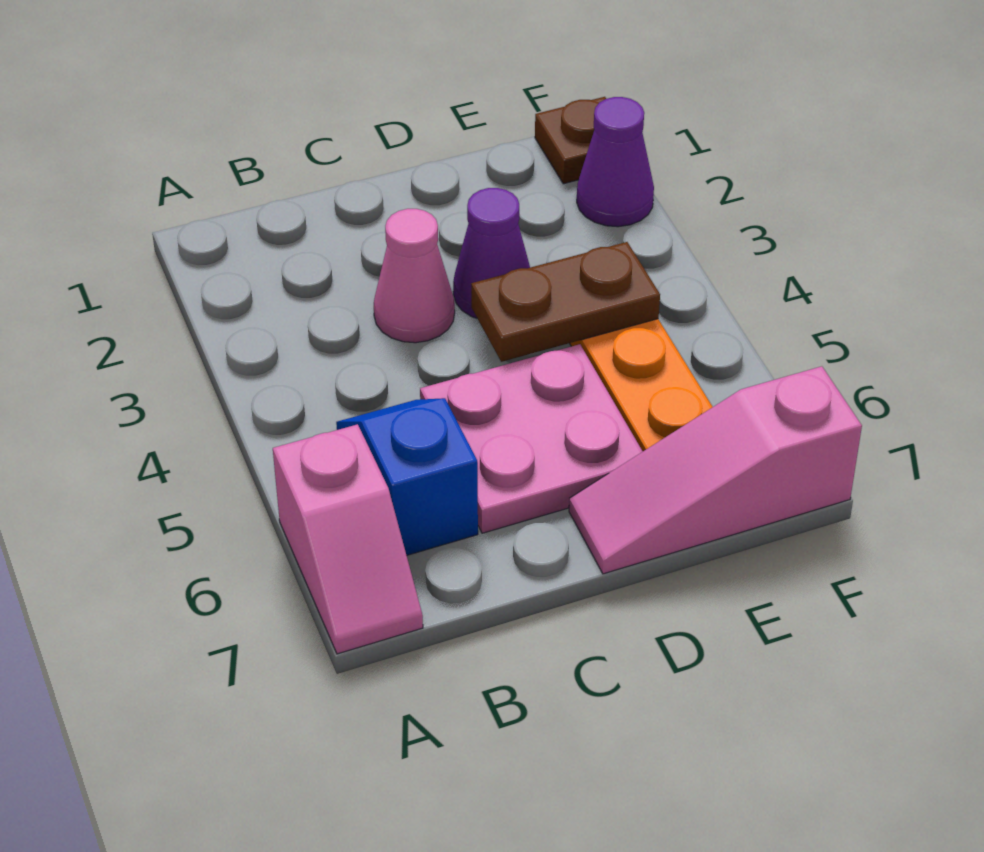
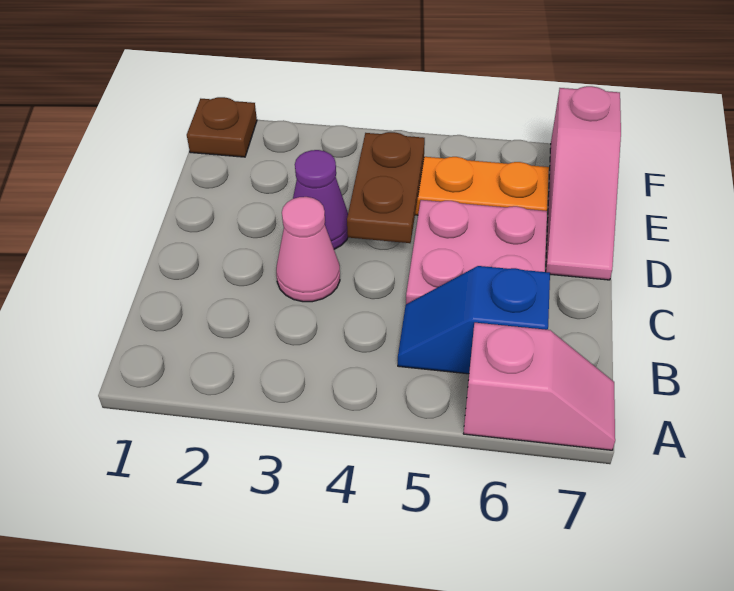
purple 1x1 cone [577,97,654,227] -> none

